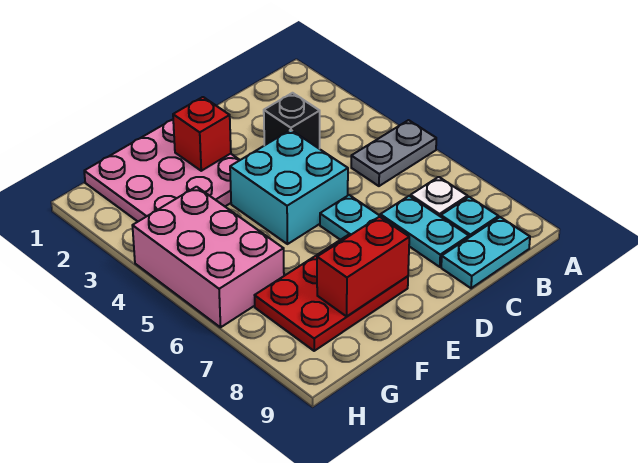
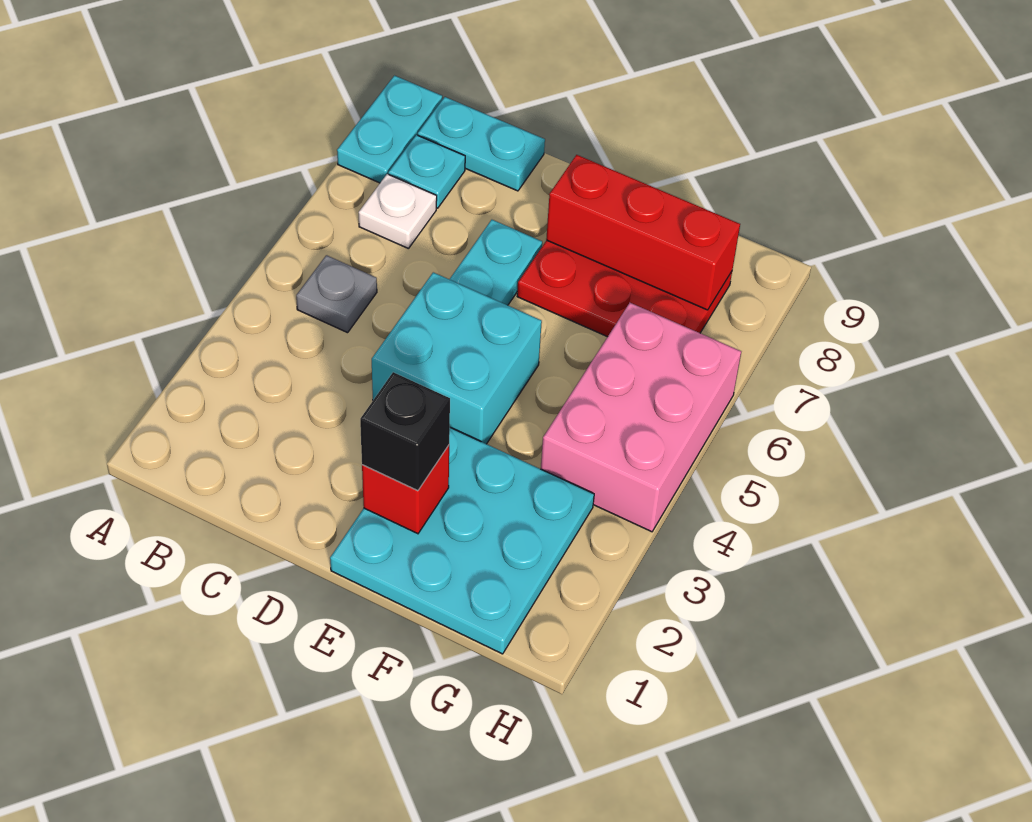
grey 1x2 plate [351,120,436,186] -> grey 1x1 plate [296,255,377,333]
black 1x1 brick [264,93,320,149] -> black 1x1 brick moved to [360,372,450,491]
cyan 1x2 plate [380,196,469,267] -> cyan 1x2 plate moved to [337,76,442,183]
pink 3x3 plate [84,120,239,221] -> cyan 3x3 plate [330,428,594,654]
red 1x2 brick [317,217,409,316] -> red 1x3 brick [546,155,740,310]

